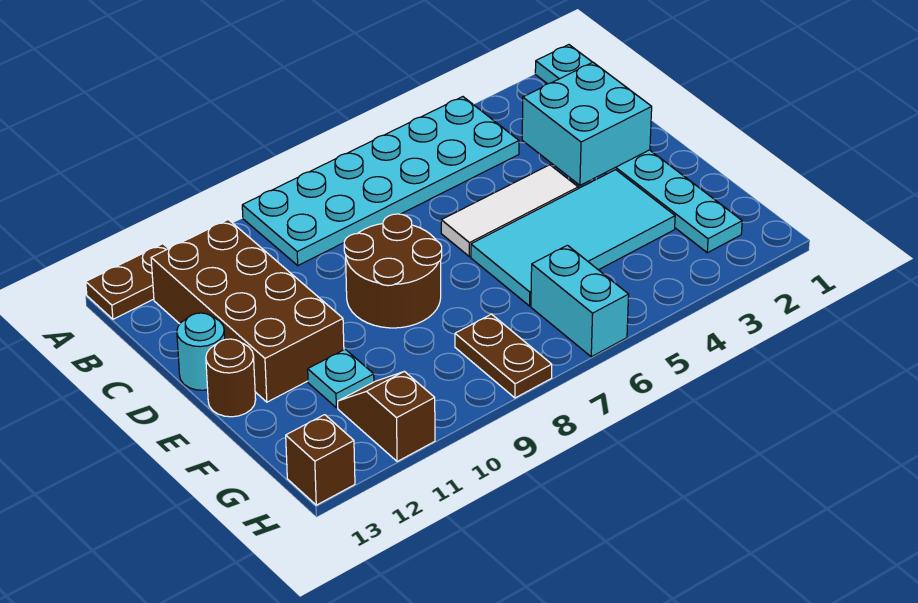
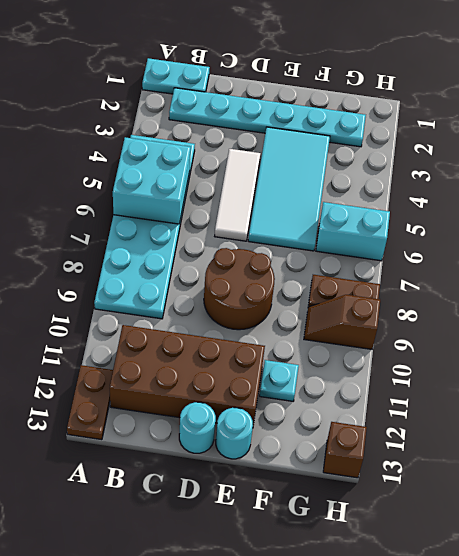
cyan 2x2 brick [522,62,652,185] -> cyan 2x2 brick moved to [113,137,191,224]
brown 1x1 round brick [206,339,256,417] -> cyan 1x1 round brick [216,408,253,459]
brown 1x2 slope [338,371,435,462] -> brown 1x2 slope moved to [304,295,380,349]

